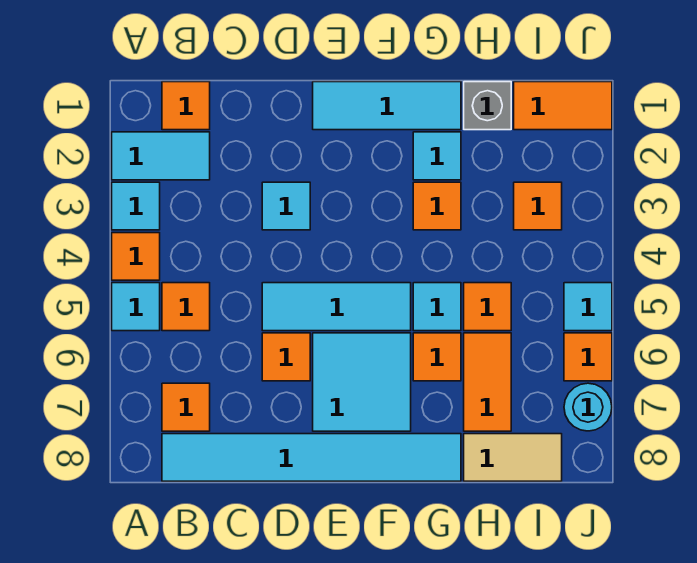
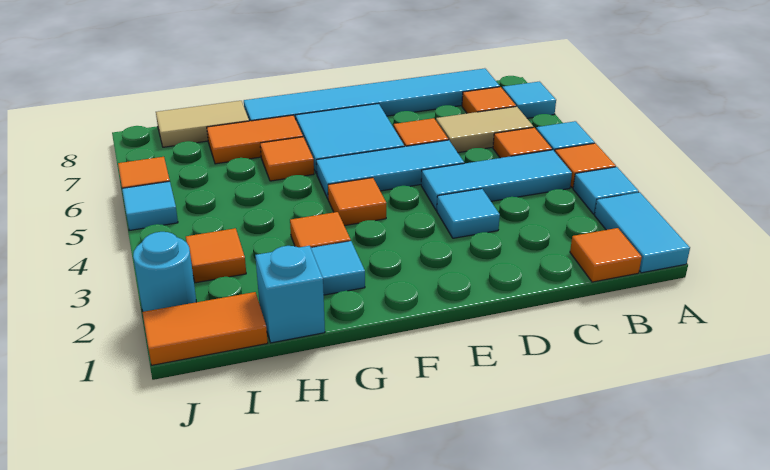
cyan 1x2 tile [112,132,210,180] -> cyan 1x2 tile turned to [594,192,690,273]
none -> tan 1x2 tile [436,106,533,153]
cyan 1x3 tile [313,82,461,130] -> cyan 1x3 tile moved to [421,150,572,210]
cyan 1x1 tile [413,283,461,331] -> cyan 1x1 tile moved to [502,82,556,118]
grey 1x1 brick [464,82,511,130] -> cyan 1x1 brick [255,246,325,343]
orange 1x1 tile [464,283,511,331] -> orange 1x1 tile moved to [328,178,386,226]
orange 1x2 tile [464,333,511,431] -> orange 1x2 tile turned to [207,115,303,164]
cyan 1x1 round brick [564,383,612,431] -> cyan 1x1 round brick moved to [133,232,196,312]

